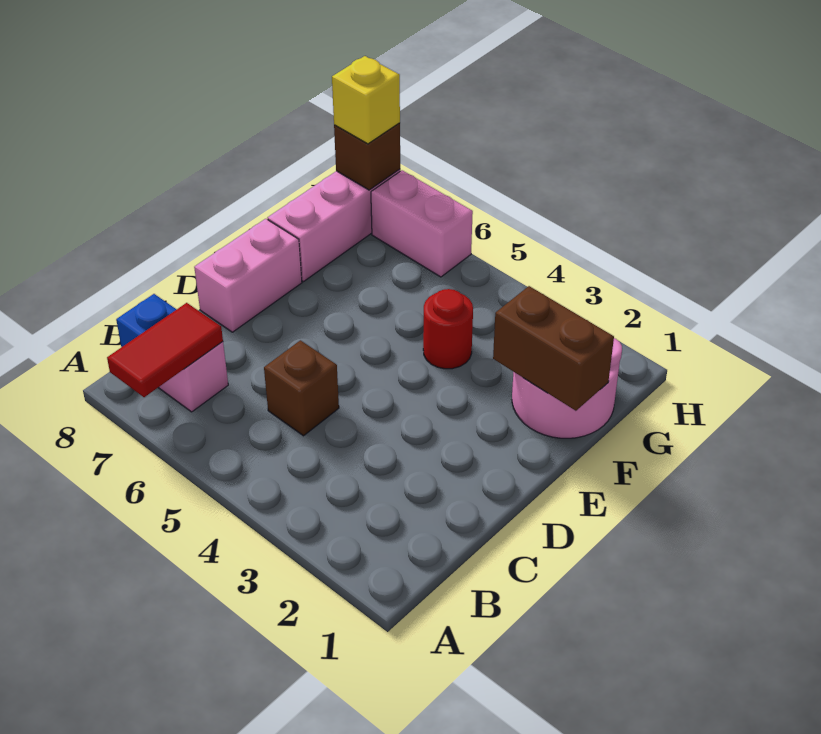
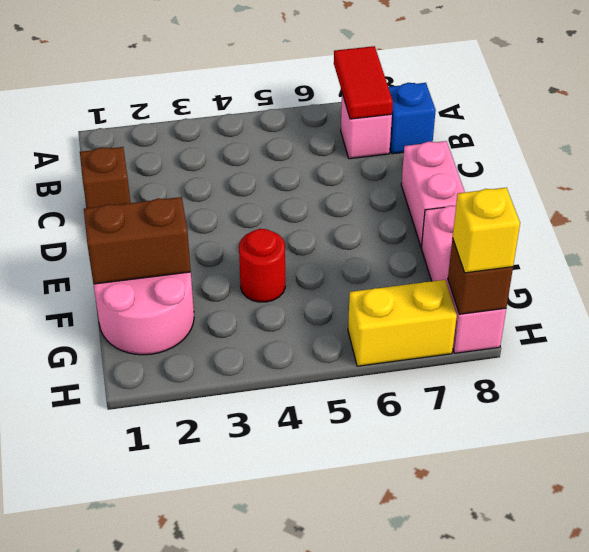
brown 1x1 brick [264,340,339,436] -> brown 1x1 brick moved to [80,147,130,208]
pink 1x2 brick [371,170,473,277] -> yellow 1x2 brick [348,280,457,366]

